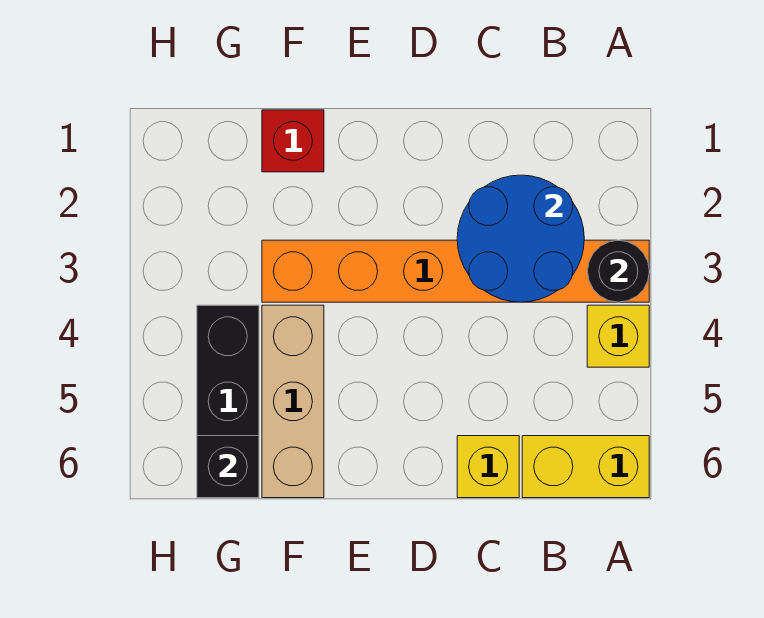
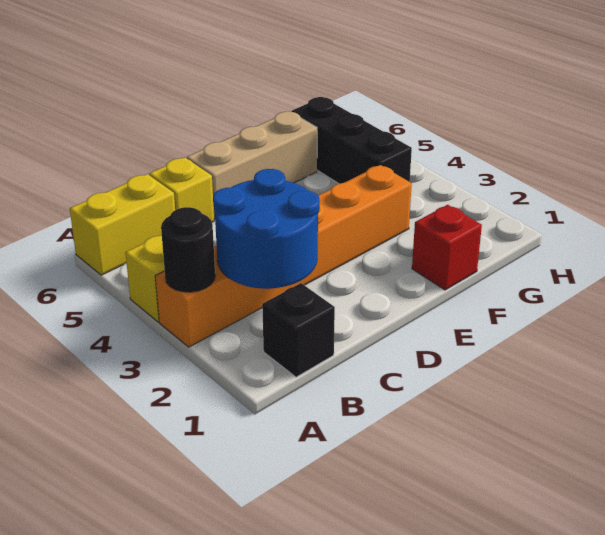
tan 1x3 brick [262,305,324,498] -> tan 1x3 brick turned to [187,112,317,219]
black 1x1 brick [197,436,259,498] -> black 1x1 brick moved to [262,283,335,377]

